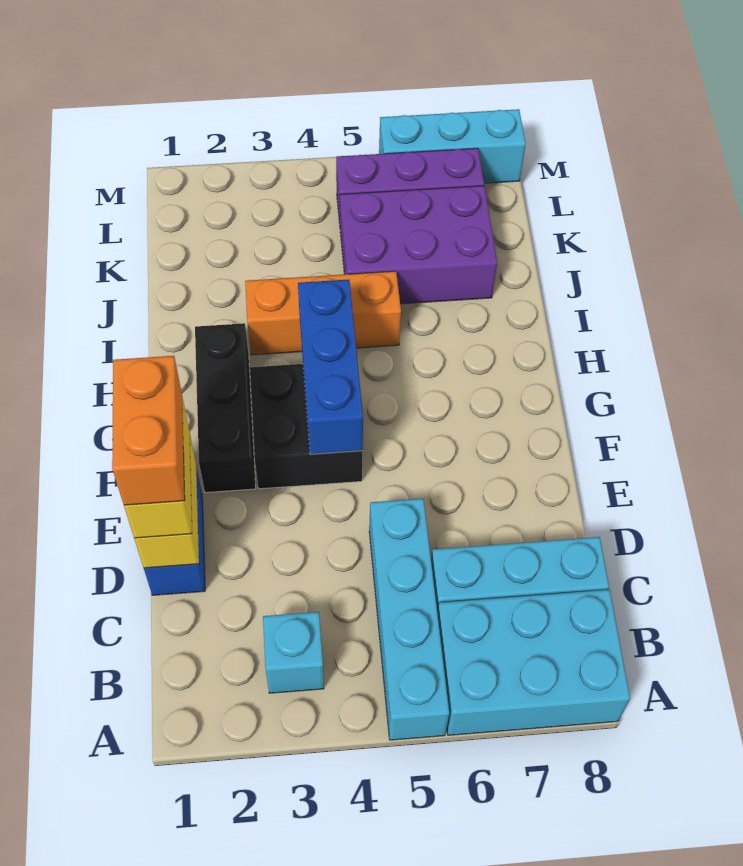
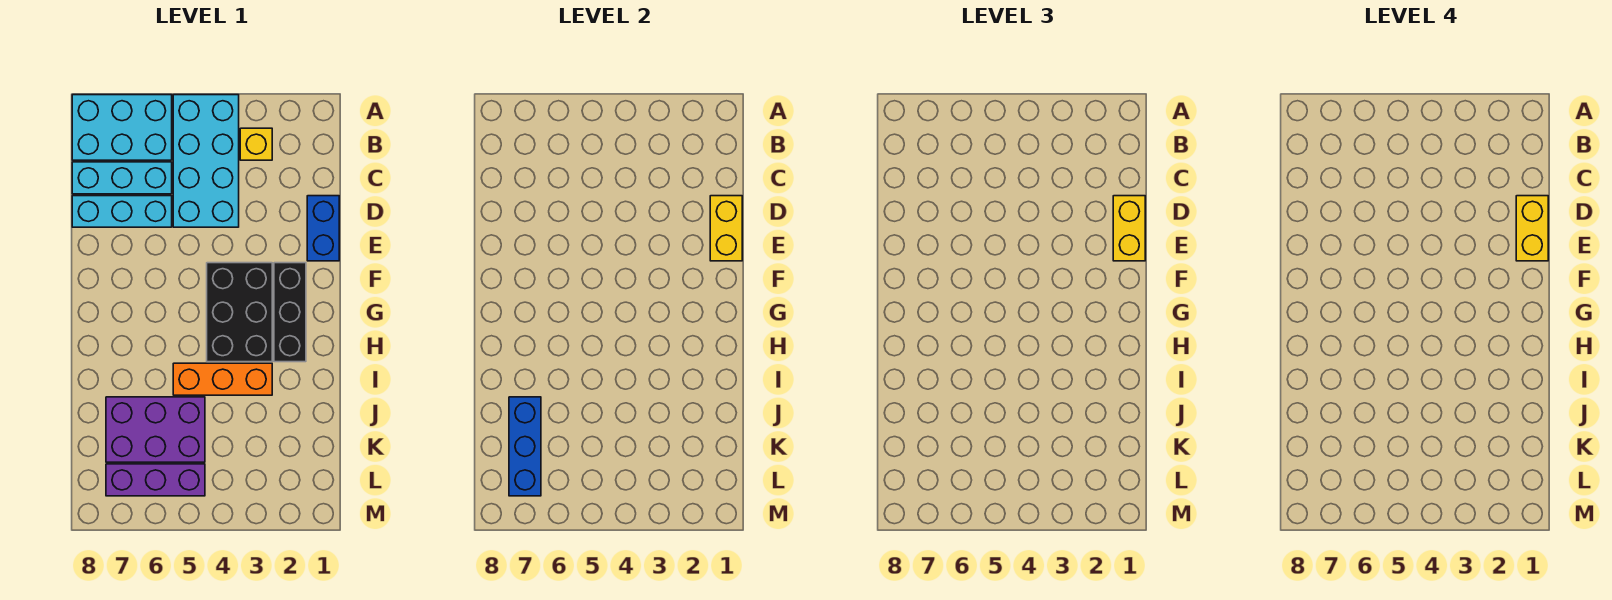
cyan 1x4 brick [369,499,449,740] -> cyan 2x4 brick [173,95,239,227]
cyan 1x1 brick [263,612,324,693] -> yellow 1x1 brick [240,128,272,160]
orange 1x2 brick [112,356,185,505] -> yellow 1x2 brick [1516,196,1548,261]
black 2x2 brick [250,364,363,489] -> black 2x3 brick [207,263,272,362]
blue 1x3 brick [298,279,363,454] -> blue 1x3 brick moved to [509,397,541,496]
cyan 1x3 brick [379,109,526,183] -> cyan 1x3 brick moved to [72,196,172,227]

